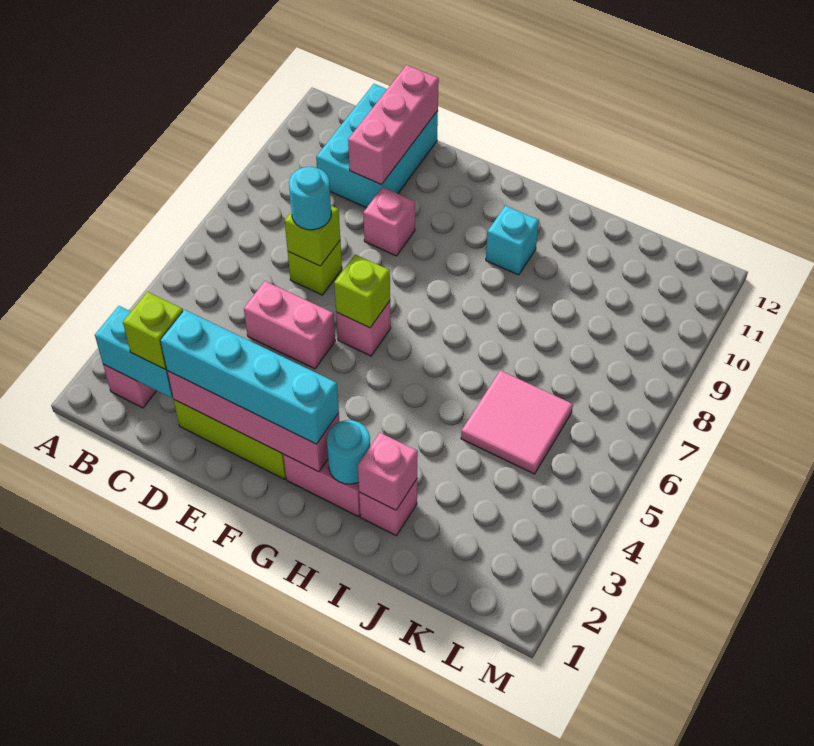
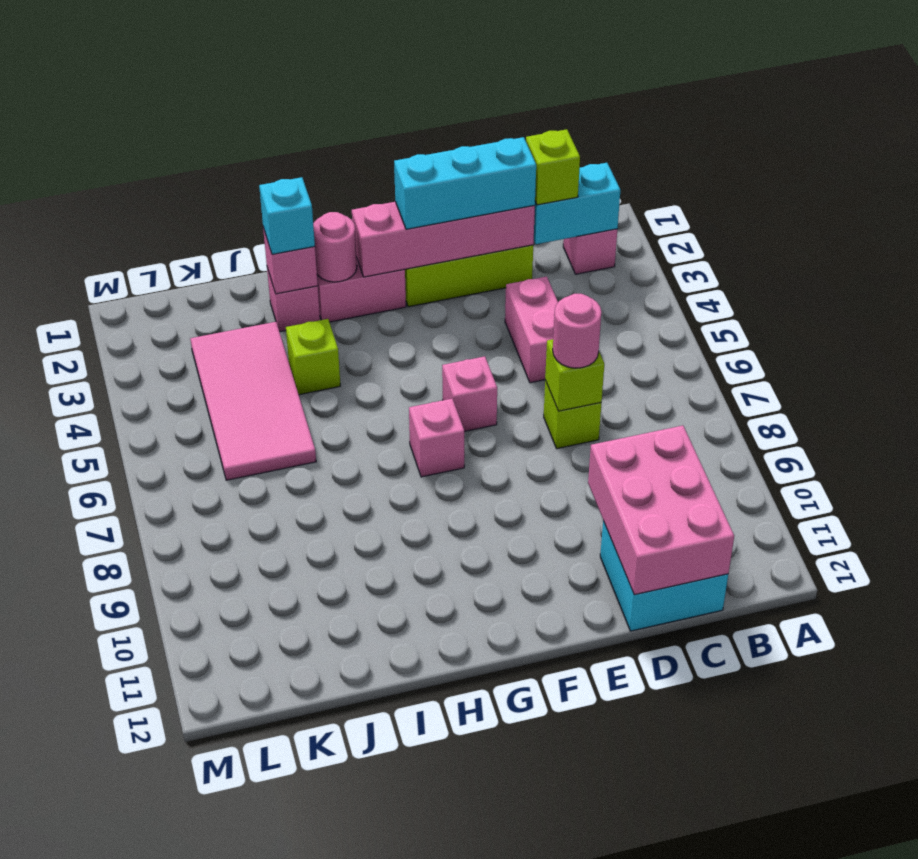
cyan 2x3 brick [316,84,438,208] -> cyan 2x2 brick [600,521,728,631]
cyan 1x4 brick [160,310,339,444] -> cyan 1x3 brick [394,137,536,229]
pink 1x2 brick [244,281,335,369] -> pink 1x2 brick turned to [505,277,558,383]
cyan 1x1 round brick [289,167,331,230] -> pink 1x1 round brick [553,294,601,368]
pink 1x3 brick [348,65,439,185] -> pink 2x3 brick [588,426,734,595]
pink 1x1 brick [363,187,415,256] -> pink 1x1 brick moved to [409,399,464,477]
lime 1x1 brick [334,255,390,328] -> lime 1x1 brick moved to [286,319,340,395]
cyan 1x1 round brick [327,420,370,484] -> pink 1x1 round brick [313,212,357,282]
cyan 1x1 brick [486,206,539,275] -> cyan 1x1 brick moved to [259,177,315,254]
pink 2x2 tile [461,370,573,474] -> pink 2x4 tile [190,322,316,480]

